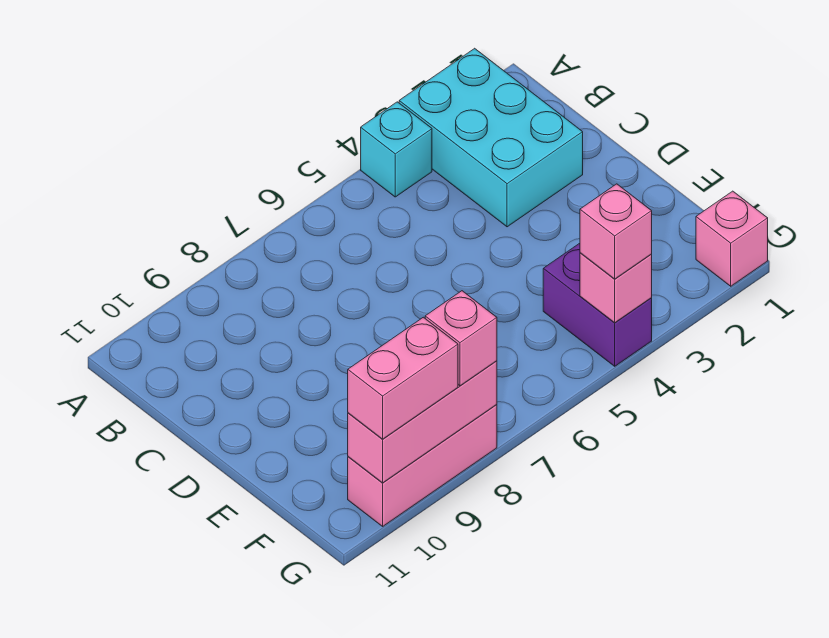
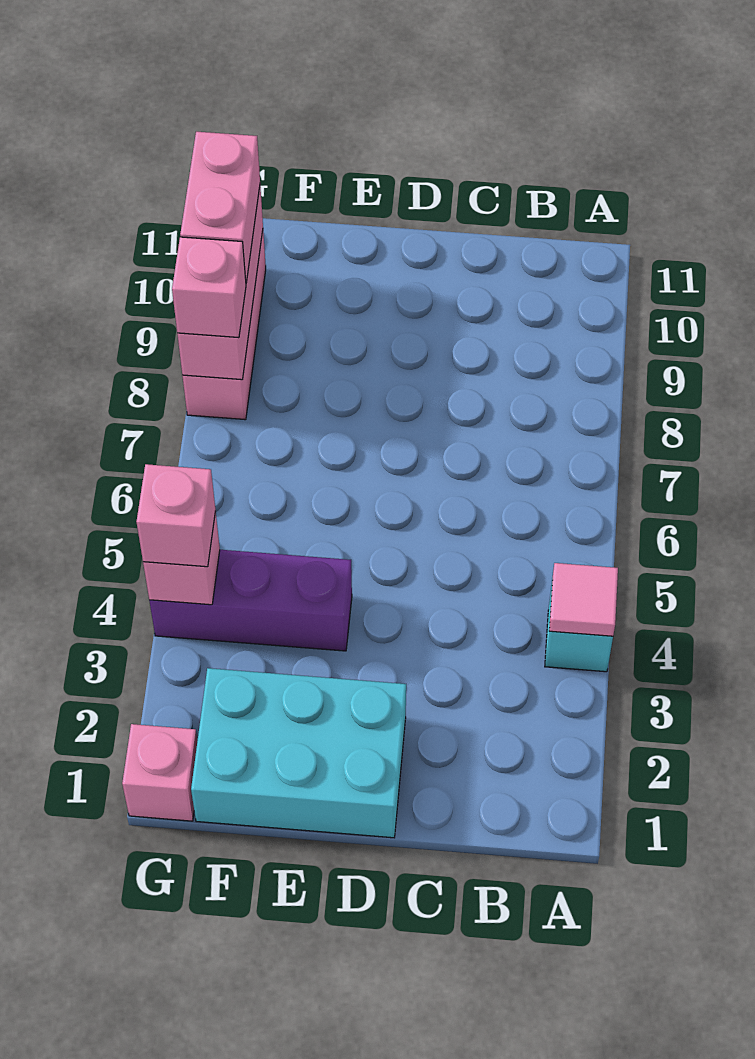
cyan 2x3 brick [399,48,583,227] -> cyan 2x3 brick moved to [191,668,406,838]
none -> pink 1x1 tile [549,563,618,636]
purple 1x2 brick [543,243,652,366] -> purple 1x3 brick [149,550,352,651]

